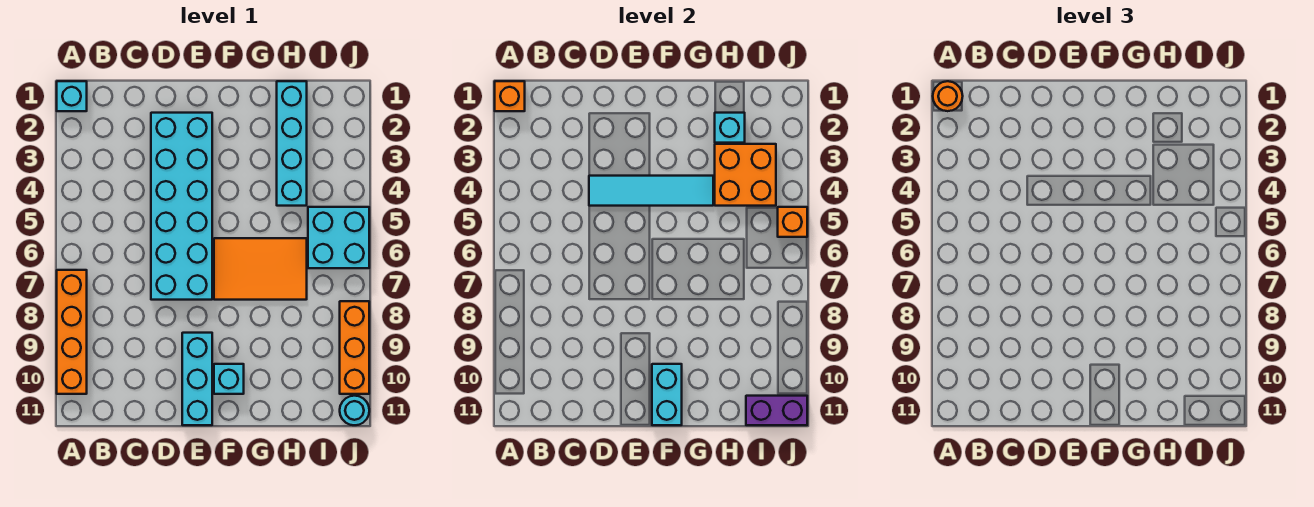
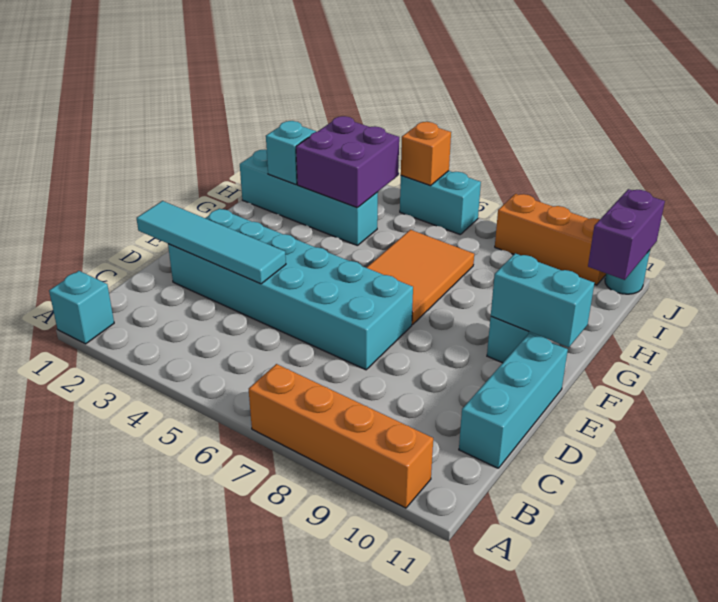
orange 1x1 brick [495,81,525,111] -> none
orange 1x1 round brick [933,81,963,111] -> none
cyan 1x4 tile [589,176,713,206] -> cyan 1x4 tile turned to [137,201,286,284]
cyan 1x3 brick [182,333,212,425] -> cyan 1x3 brick turned to [459,334,568,468]
orange 2x2 brick [715,144,776,206] -> purple 2x2 brick [296,116,399,208]
cyan 2x2 brick [308,207,369,268] -> cyan 1x2 brick [400,171,481,235]

